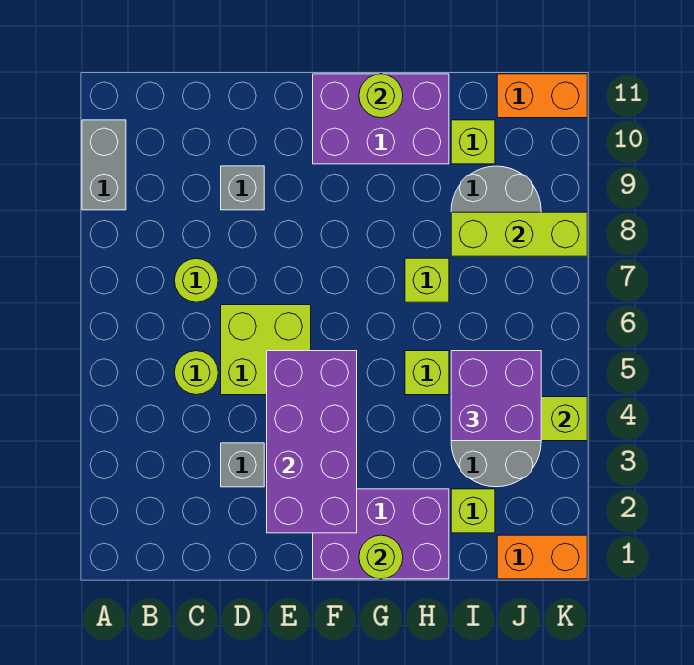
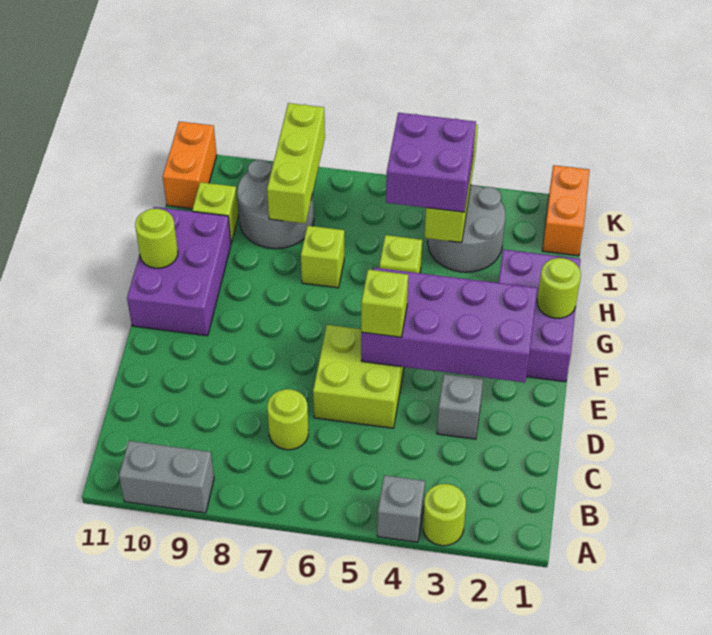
lime 1x1 round brick [174,351,218,395] -> lime 1x1 round brick moved to [423,484,466,546]
grey 1x1 brick [221,166,264,210] -> grey 1x1 brick moved to [377,475,425,542]
lime 1x1 brick [451,489,495,533] -> lime 1x1 brick moved to [361,270,408,337]

